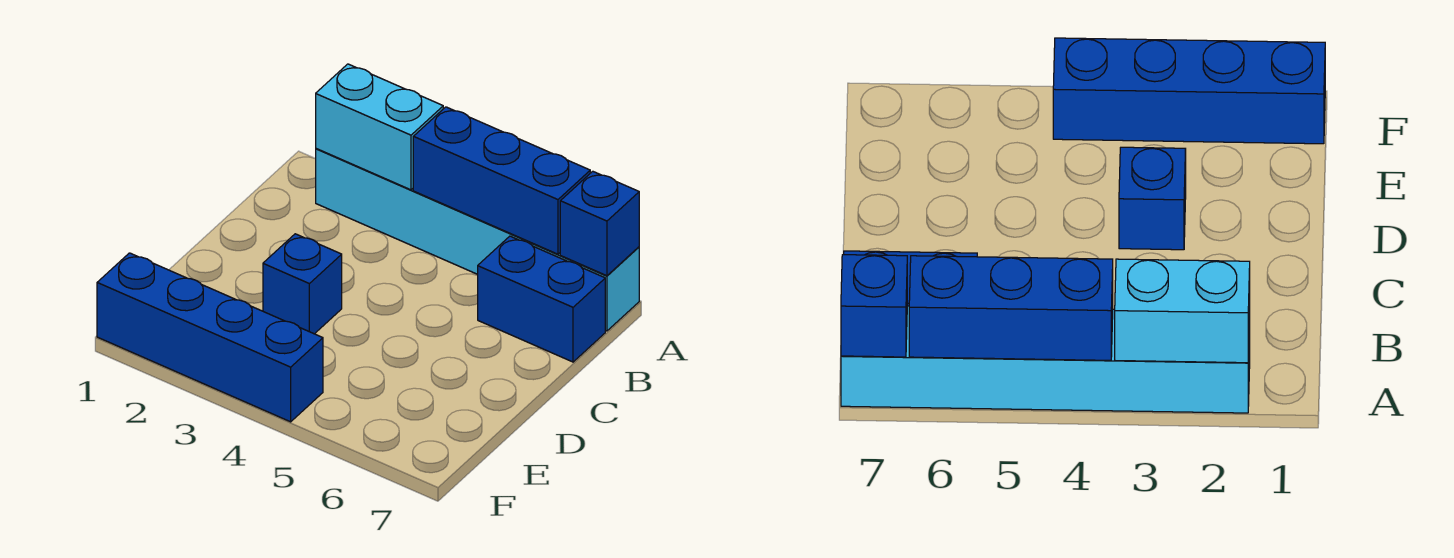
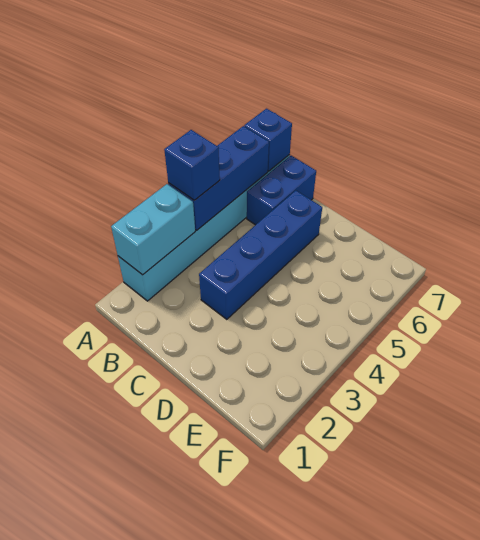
blue 1x1 brick [263,234,342,334] -> blue 1x1 brick moved to [164,130,220,200]
blue 1x4 brick [97,253,323,422] -> blue 1x4 brick moved to [199,191,322,319]

